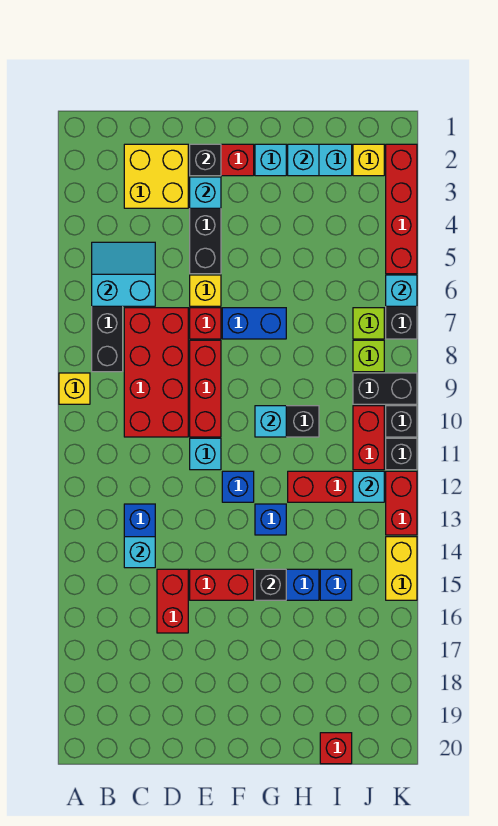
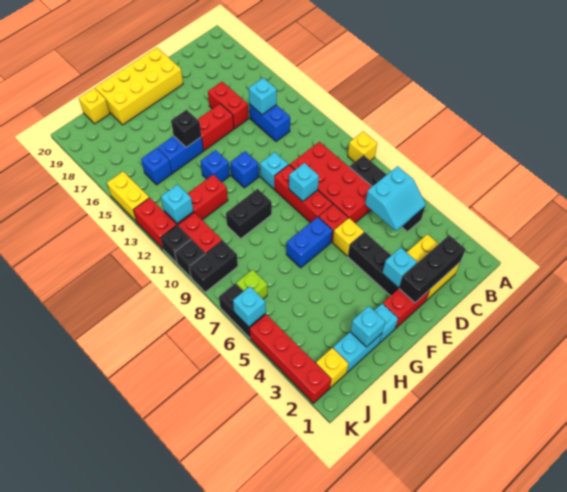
black 1x1 brick [190,144,221,176] -> black 1x3 brick [399,235,466,303]
none -> yellow 2x4 brick [95,48,183,125]
cyan 1x1 brick [255,406,286,437] -> cyan 1x1 brick moved to [289,163,319,201]
red 1x1 brick [320,733,352,764] -> yellow 1x1 brick [79,88,110,124]
lime 1x1 brick [353,340,384,372] -> none

